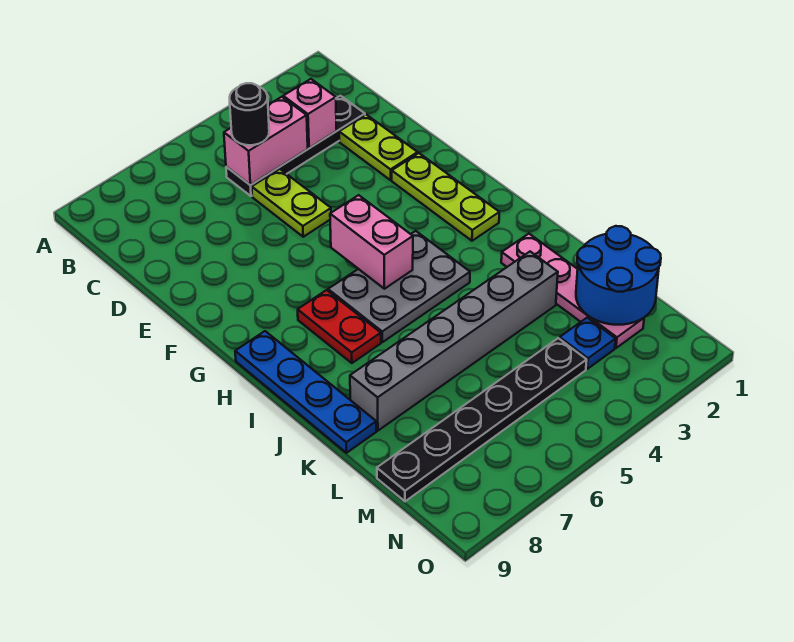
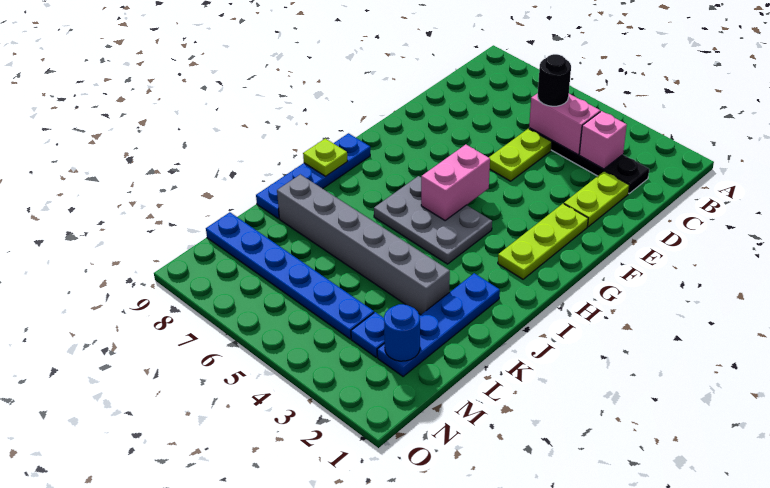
red 1x2 plate [298,290,381,363] -> none
none -> lime 1x1 plate [303,139,348,176]
pink 1x4 plate [501,234,644,348] -> blue 1x4 plate [377,273,500,376]
blue 2x2 round brick [576,226,661,325] -> blue 1x1 round brick [384,304,420,361]
black 1x6 plate [377,338,587,501] -> blue 1x6 plate [206,212,374,339]

